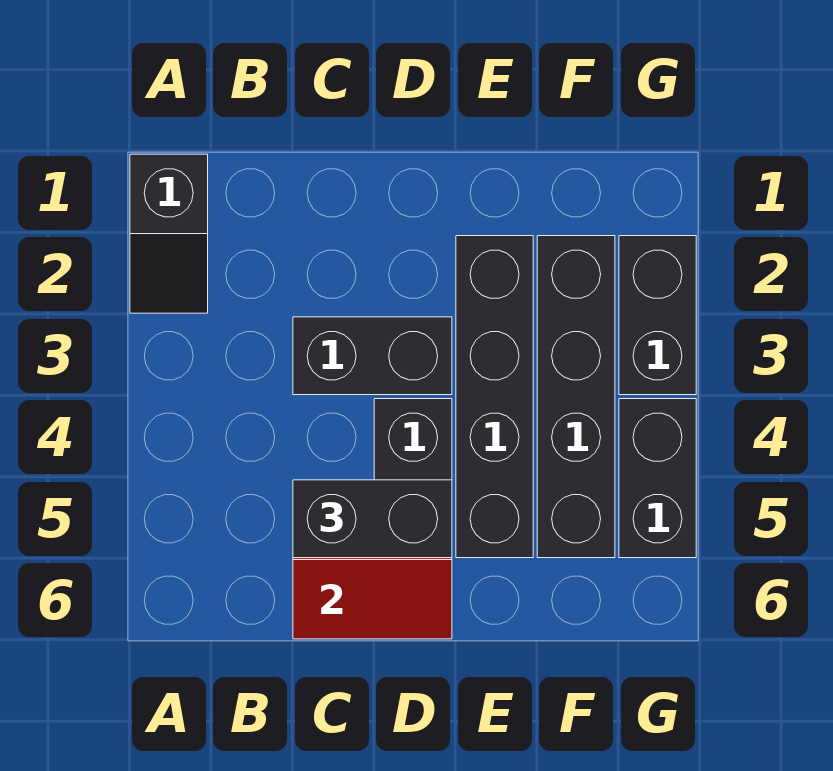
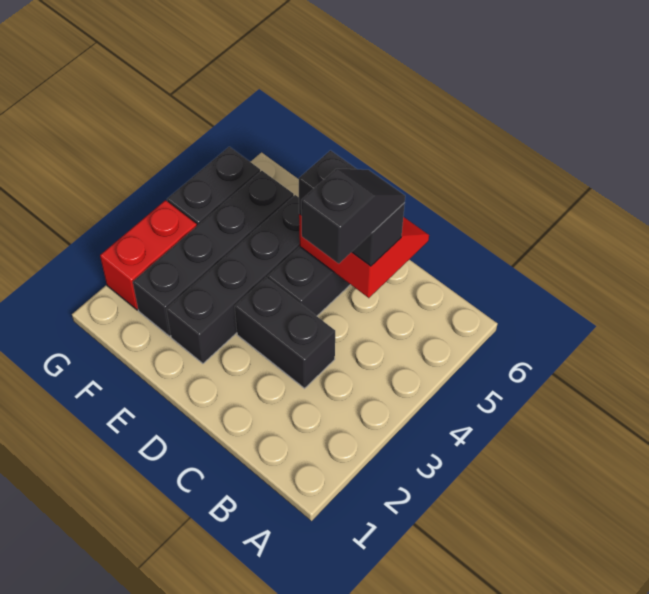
black 1x2 slope [130,154,208,313] -> black 1x2 slope moved to [301,169,405,263]
black 1x2 brick [619,236,696,395] -> red 1x2 brick [100,200,197,310]

